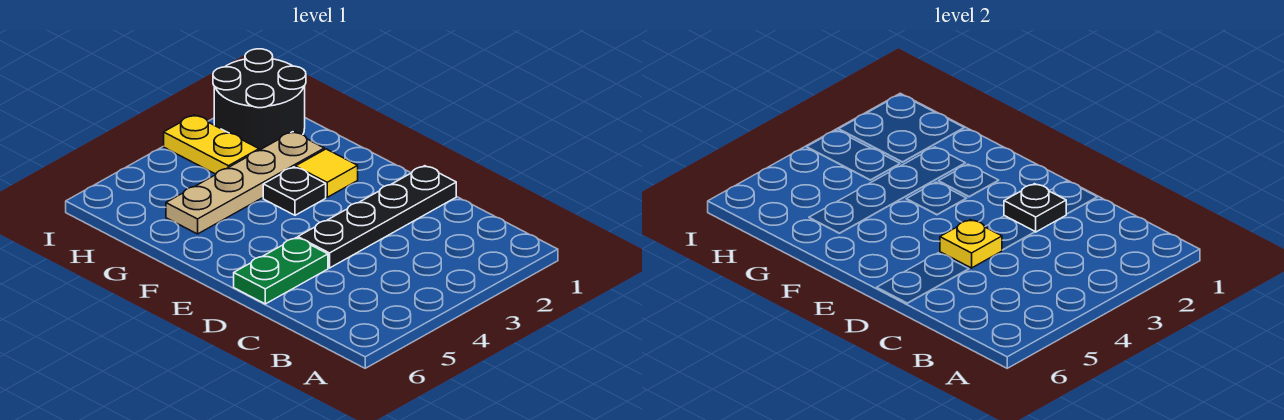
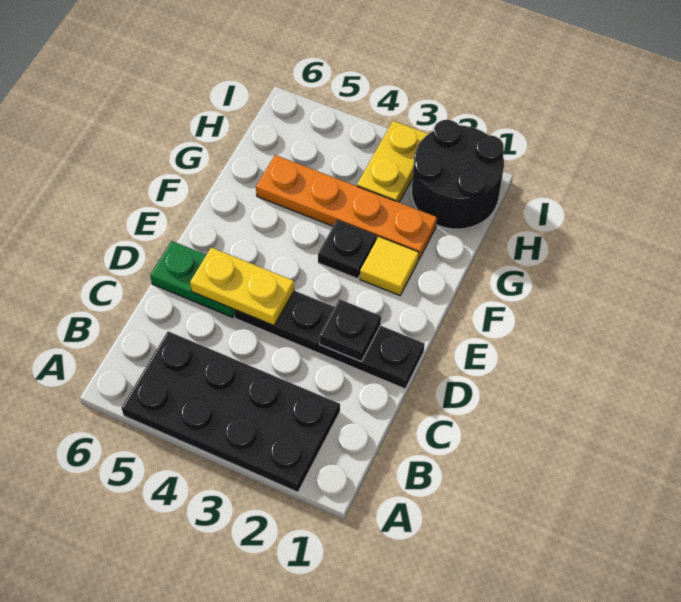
none -> black 2x4 plate [121,331,340,492]
yellow 1x1 plate [940,220,1002,268] -> yellow 1x2 plate [190,247,294,326]
tan 1x4 plate [166,132,324,234] -> orange 1x4 plate [256,155,437,260]

